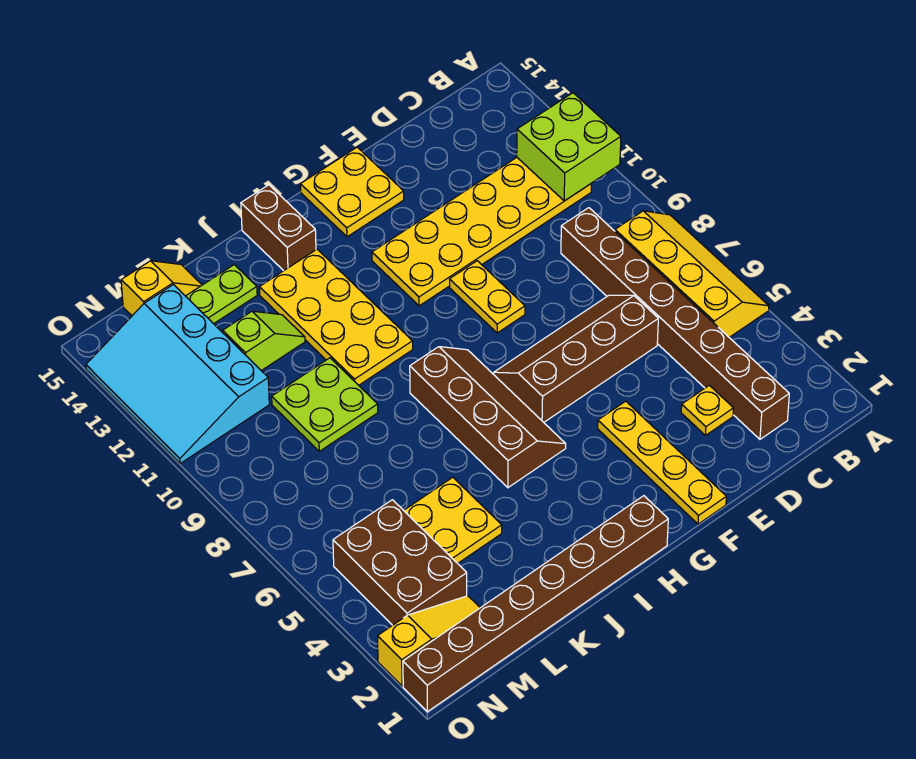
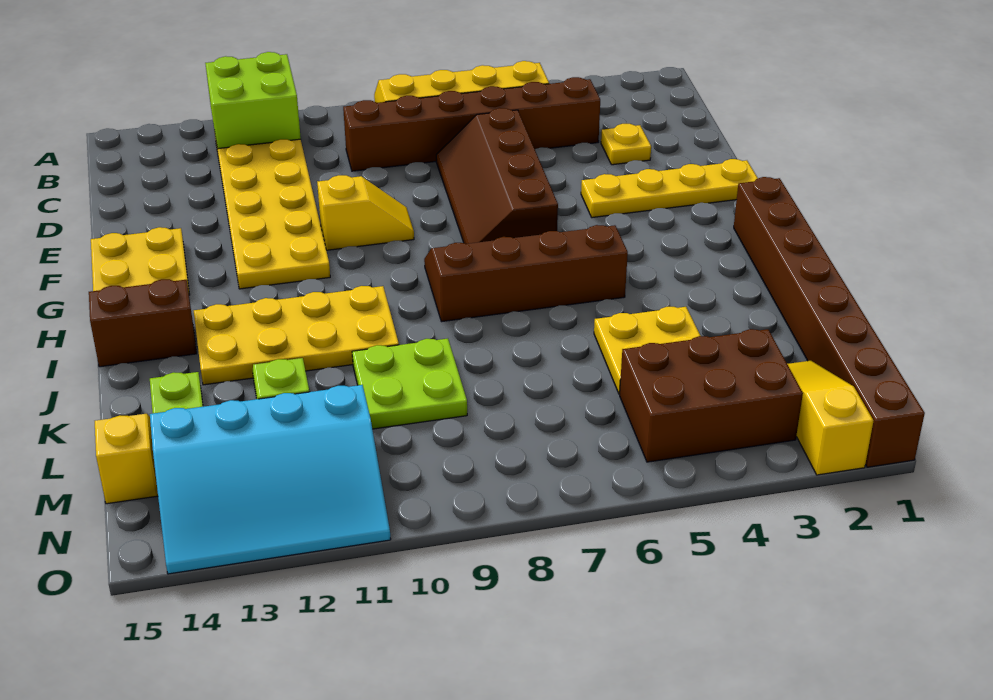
brown 1x8 brick [561,208,789,439] -> brown 1x6 brick [343,77,600,171]
yellow 1x2 plate [450,261,525,333] -> yellow 1x2 slope [317,175,414,250]

